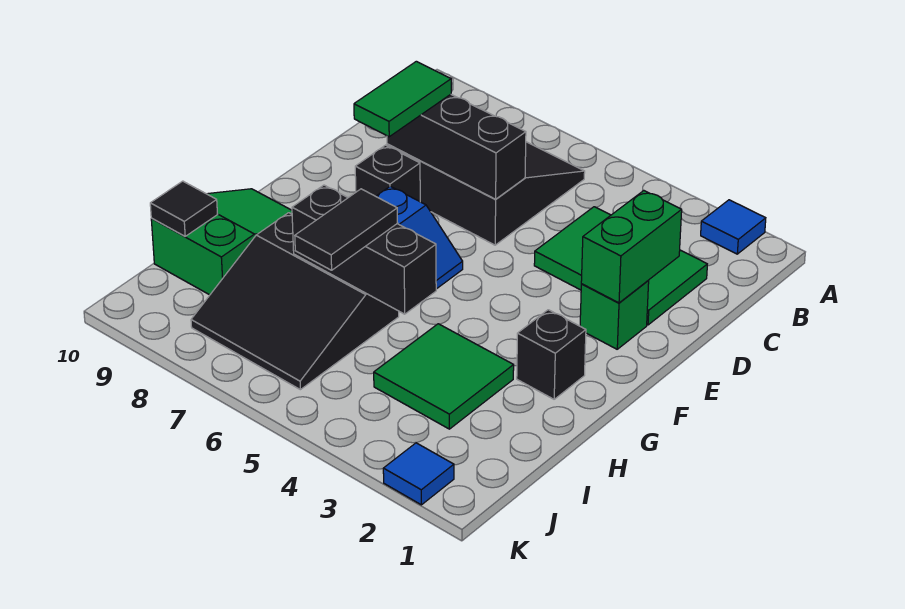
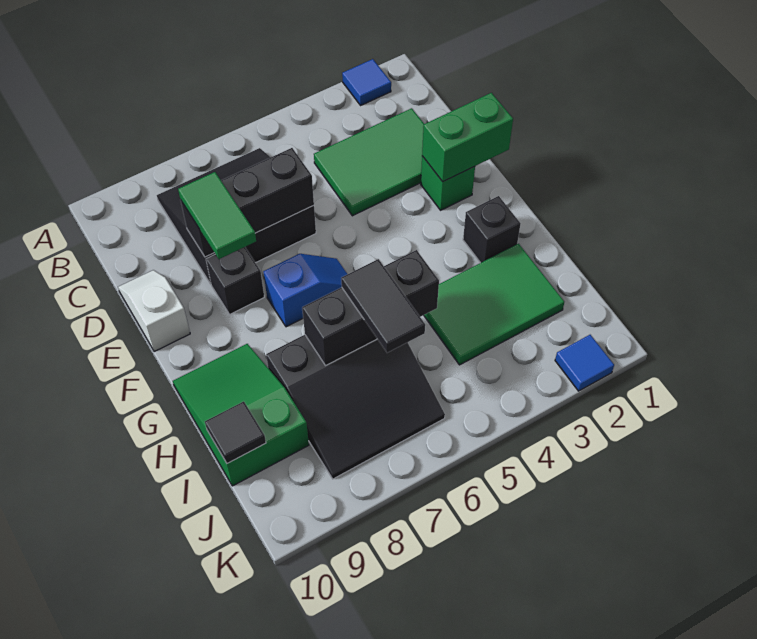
green 1x2 brick [581,191,682,303] -> green 1x2 brick turned to [422,93,513,182]
none -> white 1x2 slope [118,270,190,352]
green 2x2 tile [374,324,514,429] -> green 2x3 tile [424,244,564,365]

